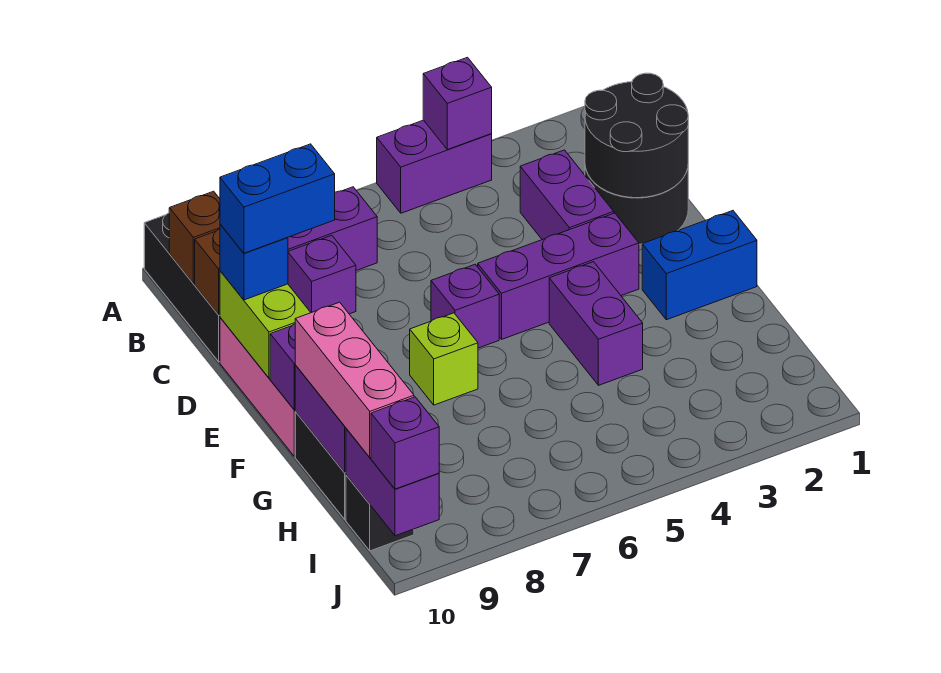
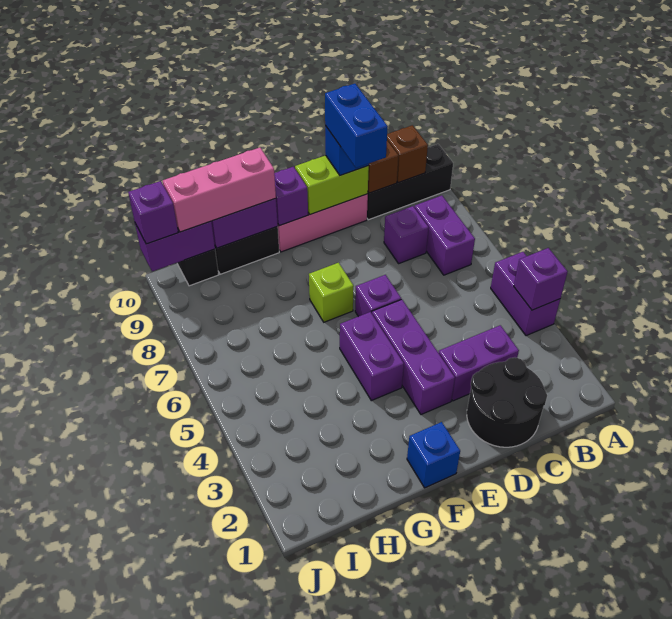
black 2x2 round brick [585,73,688,198] -> none
blue 1x2 brick [642,211,757,320] -> blue 1x1 brick [407,422,460,488]
purple 1x2 brick [549,262,643,385] -> purple 1x2 brick turned to [340,312,404,401]

